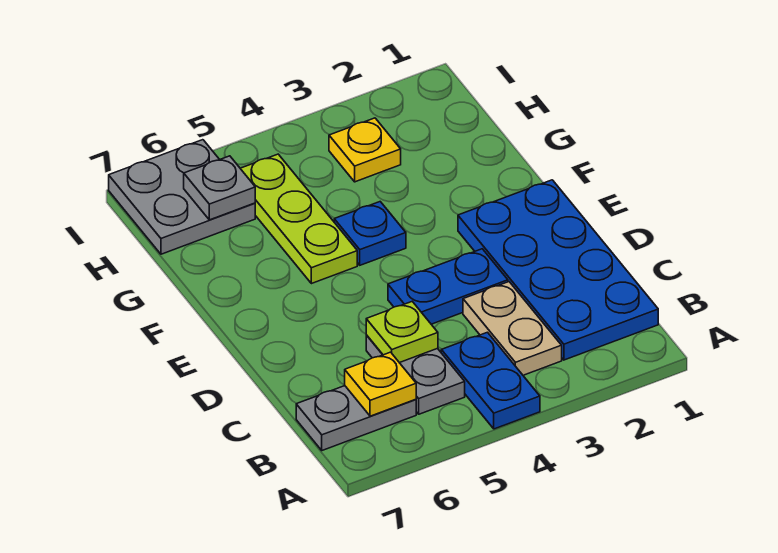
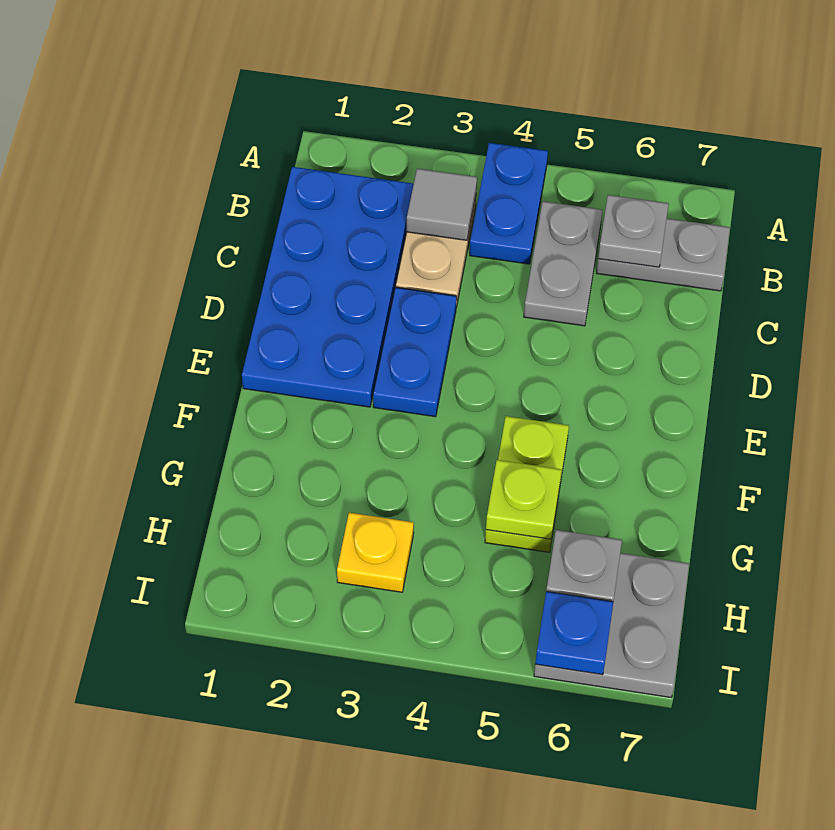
none -> grey 1x1 tile [407,169,477,240]
yellow 1x1 plate [345,352,416,416] -> grey 1x1 plate [598,195,669,267]
lime 1x1 plate [366,302,438,363] -> lime 1x1 plate moved to [486,460,562,539]
blue 1x2 plate [388,249,508,324] -> blue 1x2 plate turned to [373,287,457,417]
blue 1x1 plate [334,202,406,265] -> blue 1x1 plate moved to [535,592,613,675]
lime 1x3 plate [240,154,357,284] -> lime 1x2 plate [485,416,569,552]

